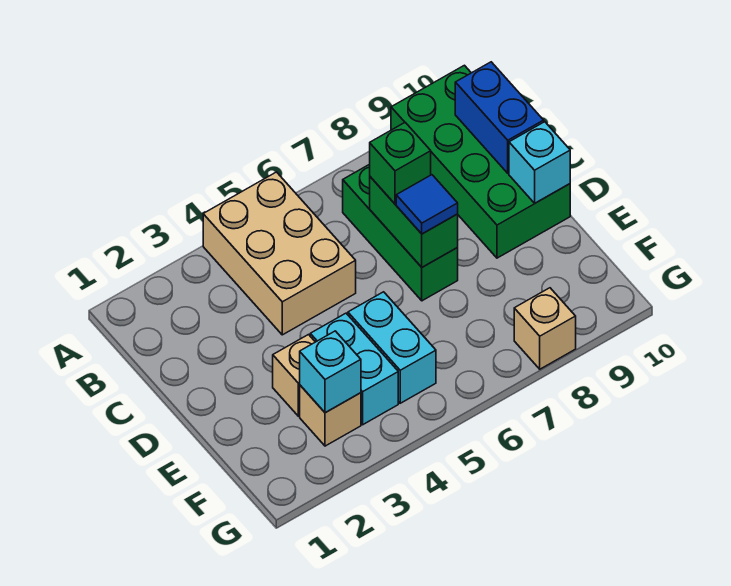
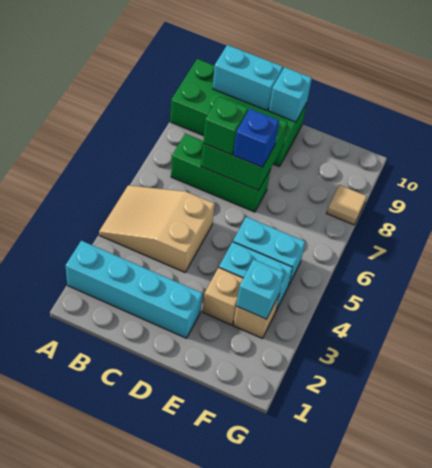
none -> cyan 1x4 brick [66,241,202,338]
tan 2x3 brick [203,172,356,335] -> tan 2x3 slope [99,185,215,272]
blue 1x2 brick [455,62,544,173] -> cyan 1x2 brick [213,45,283,111]
green 1x2 brick [370,177,458,267] -> green 2x2 brick [201,99,287,191]
blue 1x1 tile [396,175,458,234] -> blue 1x1 brick [233,109,279,167]
tan 1x1 brick [514,288,576,369] -> tan 1x1 tile [327,185,367,225]

